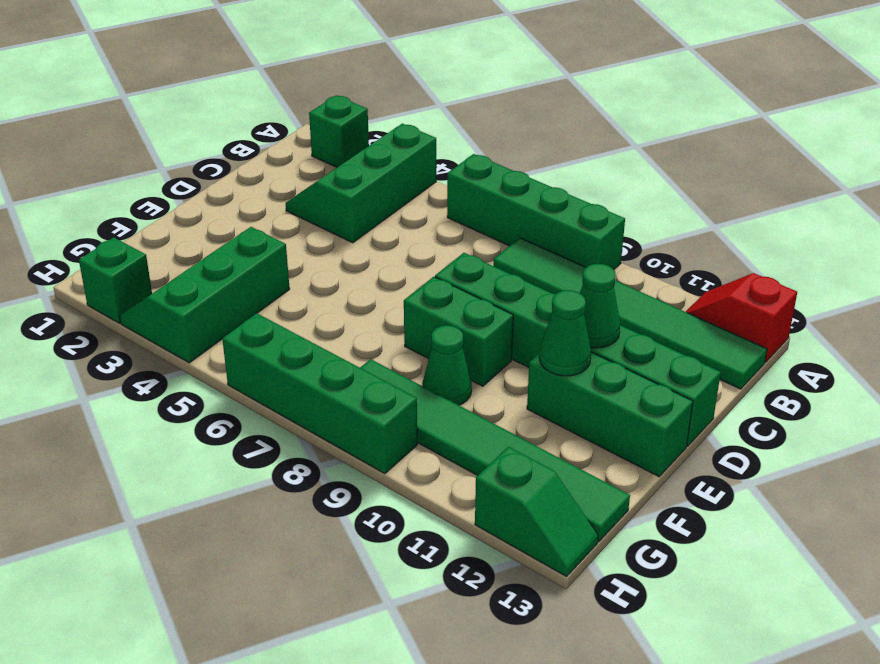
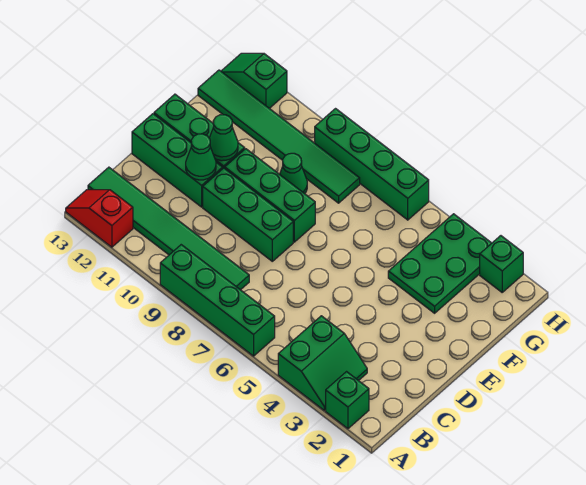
green 2x3 slope [286,124,436,243] -> green 2x2 slope [278,316,367,410]
red 1x2 slope [686,273,797,362] -> red 1x2 slope turned to [66,190,133,247]
green 1x2 brick [404,277,513,386] -> green 1x3 brick [225,149,315,242]
green 2x3 slope [120,227,290,363] -> green 2x3 plate [388,214,491,313]

